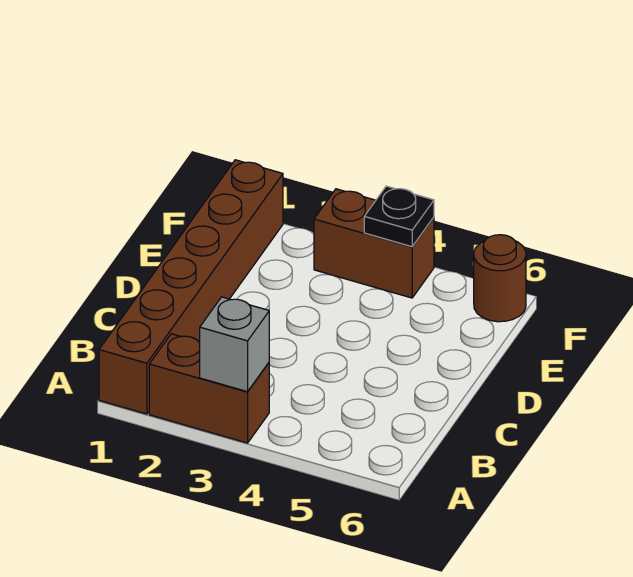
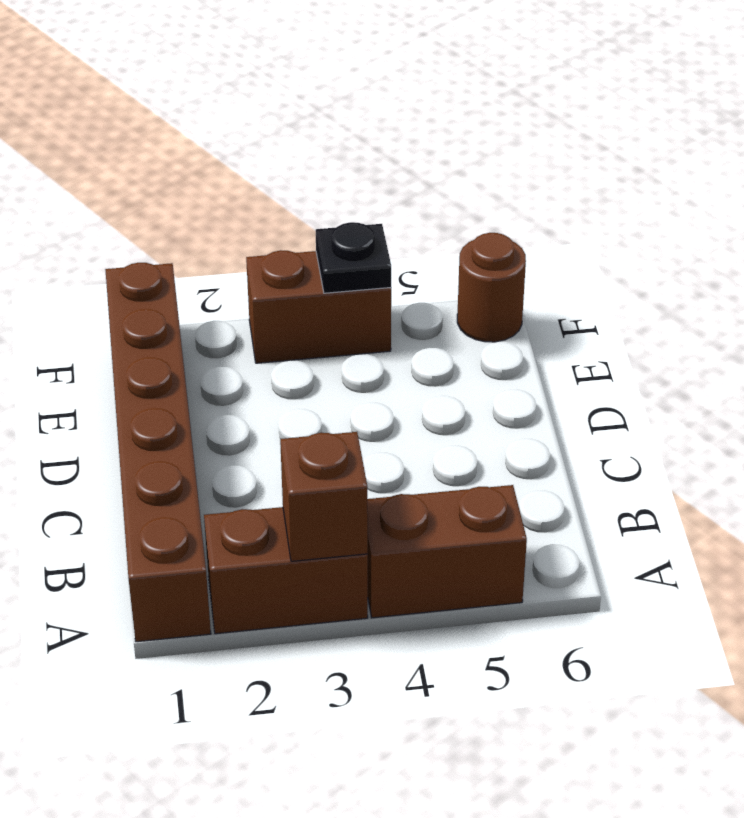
grey 1x1 brick [200,297,269,392] -> brown 1x1 brick [280,432,368,561]
none -> brown 1x2 brick [367,485,527,618]

